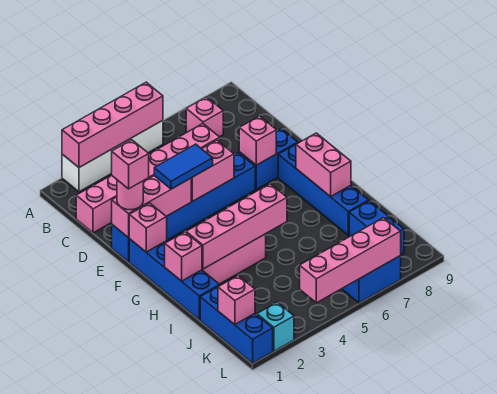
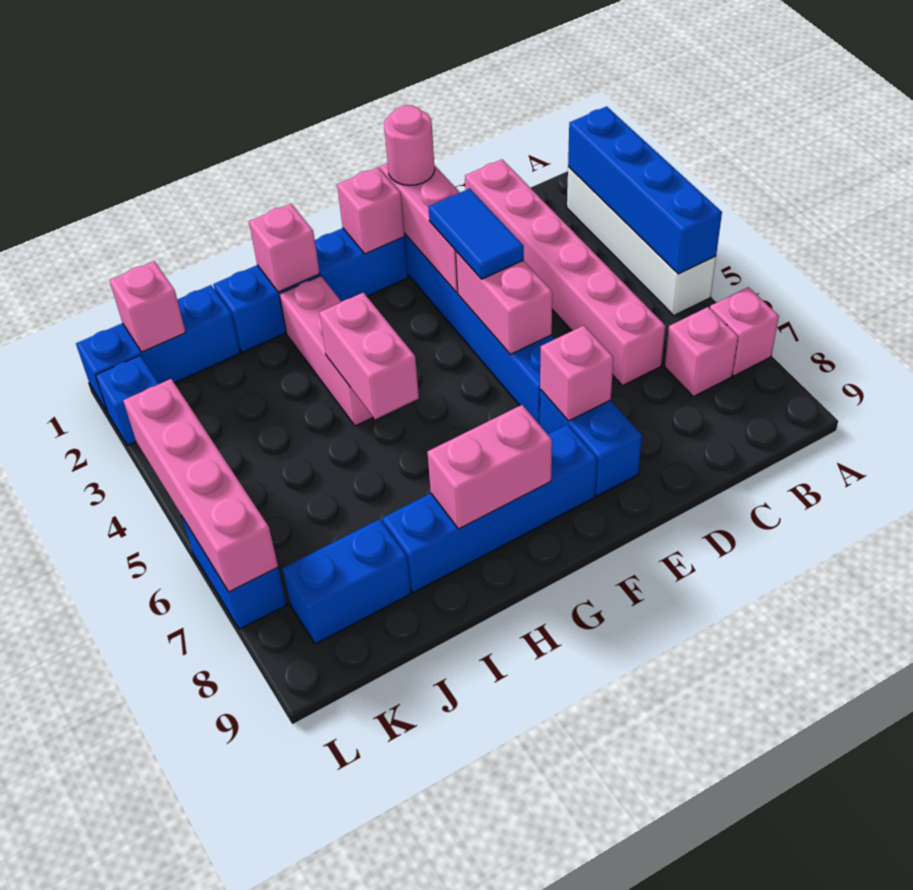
pink 1x4 brick [62,82,163,167] -> blue 1x4 brick [568,106,722,274]
pink 1x1 brick [112,140,149,189] -> pink 1x1 brick moved to [710,287,779,376]
pink 1x4 brick [186,184,287,269] -> pink 1x2 brick [319,293,419,419]
cyan 1x1 brick [257,302,294,351] -> blue 1x1 brick [95,356,159,446]

